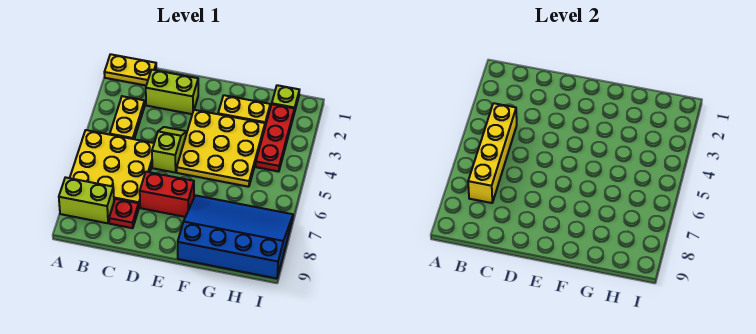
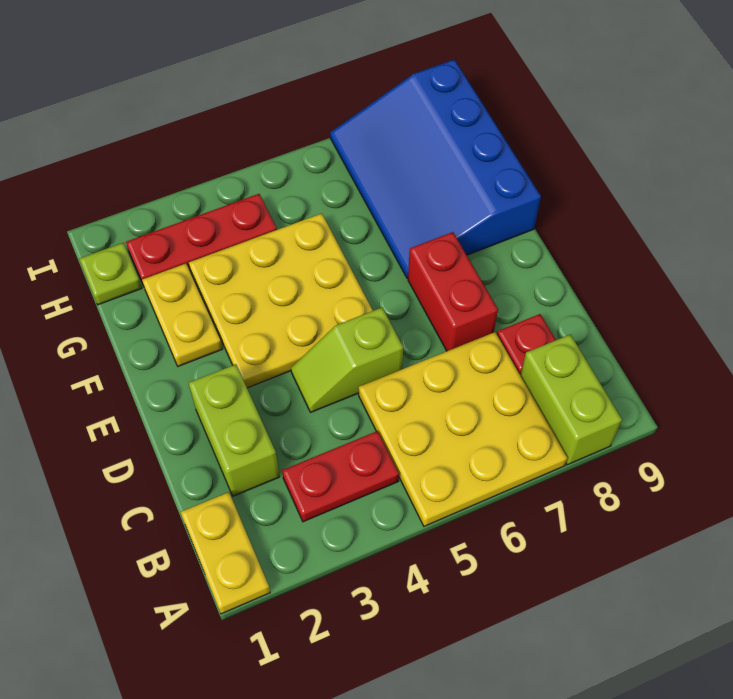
yellow 1x2 plate [110,96,145,139] -> red 1x2 plate [282,431,399,522]
yellow 1x4 brick [468,103,517,203] -> none

